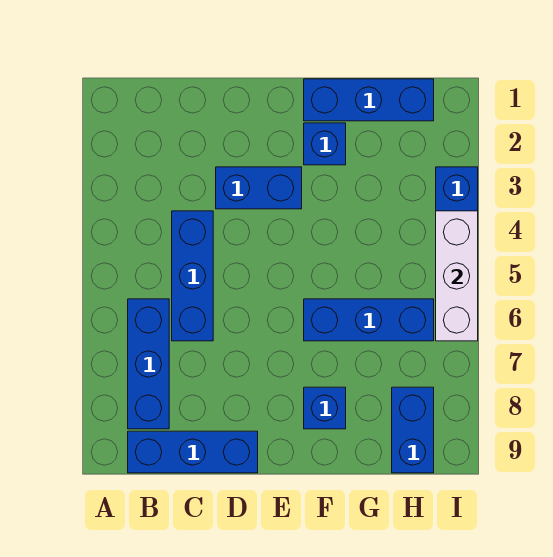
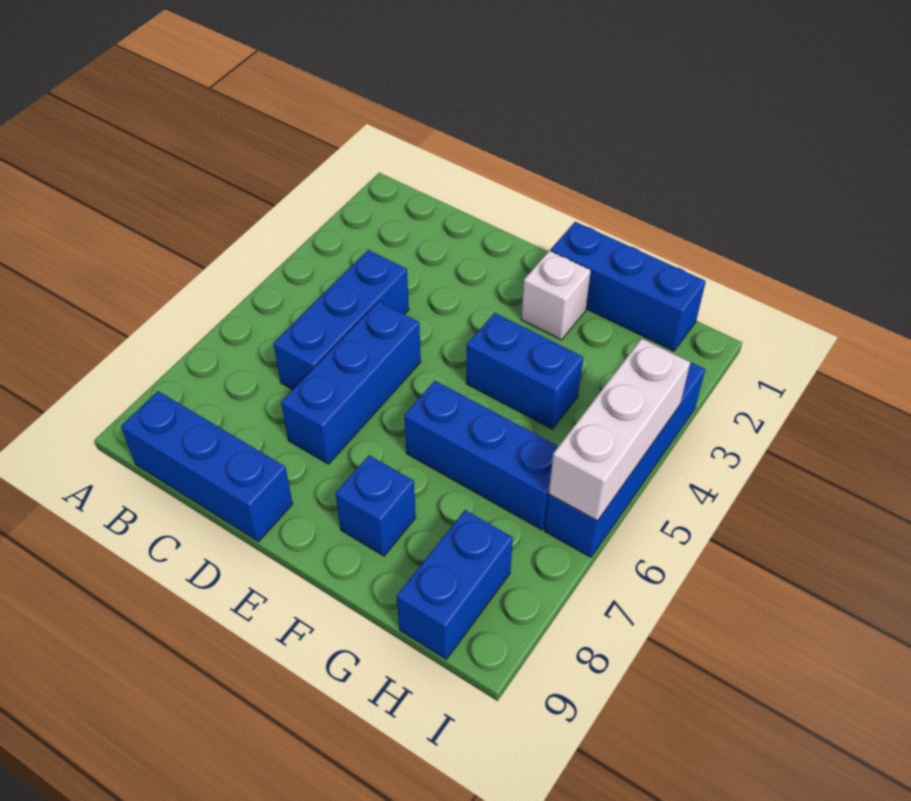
blue 1x3 brick [128,299,169,429] -> blue 1x3 brick moved to [281,302,421,464]
blue 1x2 brick [216,167,302,209] -> blue 1x2 brick moved to [466,313,583,429]
blue 1x1 brick [304,123,346,165] -> white 1x1 brick [521,251,591,340]

